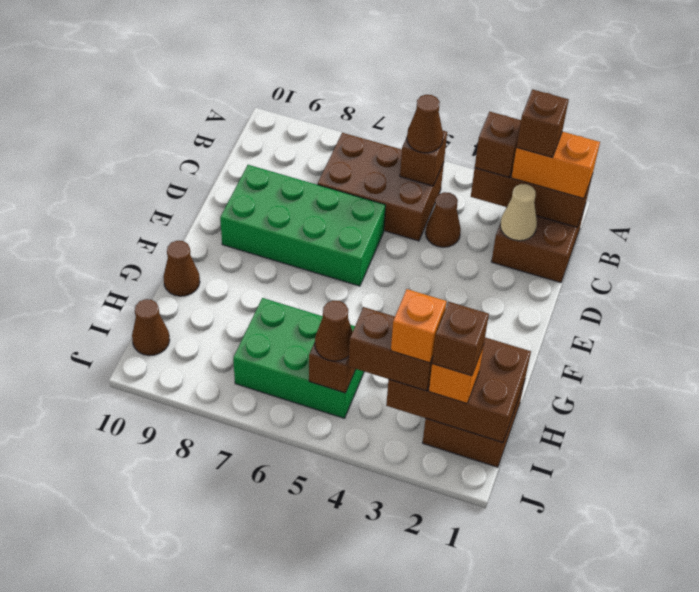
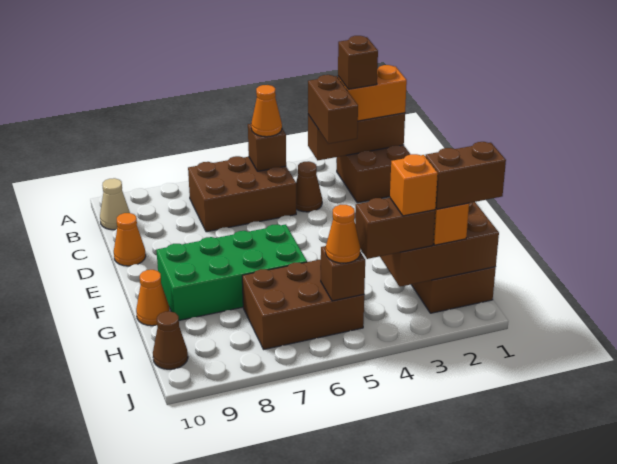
brown 1x1 brick [475,112,521,177] -> brown 1x2 brick [308,75,358,144]
brown 1x1 cone [407,95,443,153] -> orange 1x1 cone [251,85,282,137]
tan 1x1 cone [500,184,537,241] -> tan 1x1 cone moved to [100,178,130,230]
green 2x4 brick [220,165,386,286] -> green 2x4 brick moved to [156,224,307,320]
none -> orange 1x1 cone [114,213,146,266]
brown 1x1 cone [163,241,200,296] -> orange 1x1 cone [136,270,170,326]
green 2x3 brick [233,298,364,418] -> brown 2x3 brick [242,259,364,349]
brown 1x1 brick [432,302,489,376] -> brown 1x2 brick [425,142,506,209]
brown 1x1 cone [315,301,353,361] -> orange 1x1 cone [326,205,360,263]

